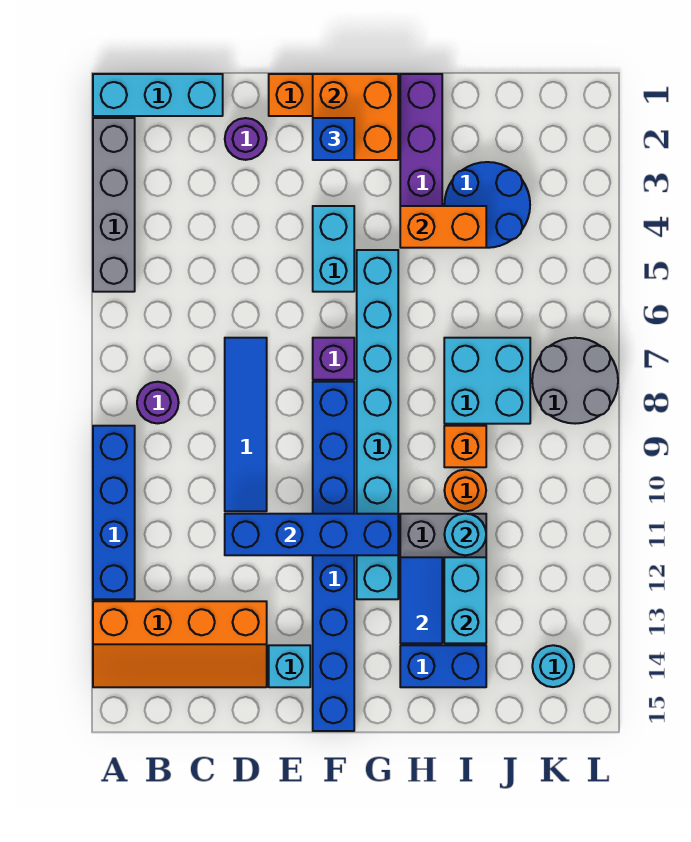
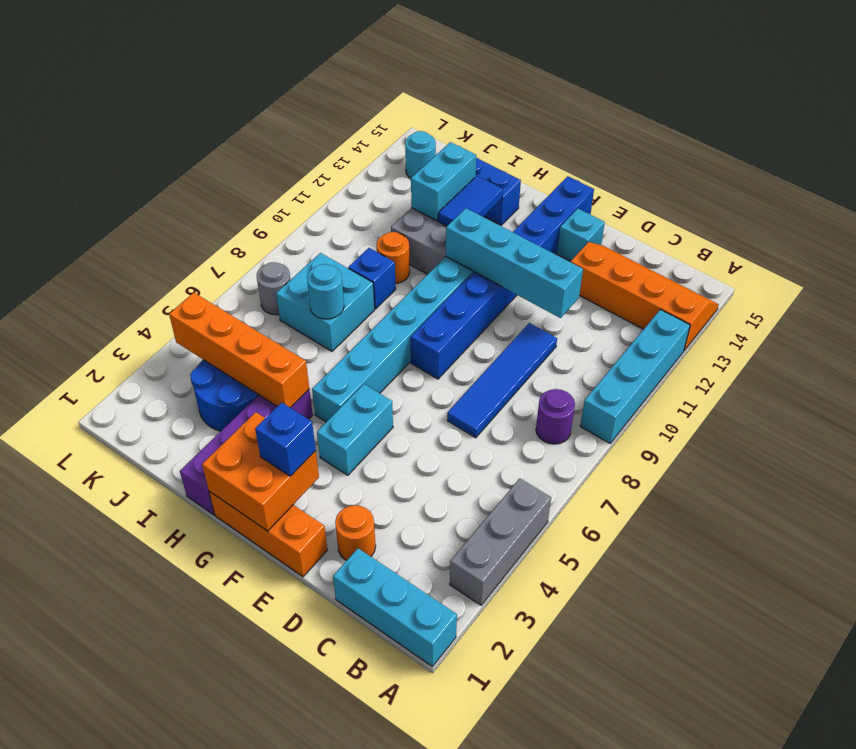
grey 1x4 brick [93,118,135,292] -> grey 1x3 brick [450,478,551,605]
blue 1x4 brick [93,426,135,599] -> cyan 1x4 brick [580,310,690,443]
purple 1x1 round brick [225,118,266,160] -> orange 1x1 round brick [335,505,376,560]
blue 1x4 brick [225,514,398,555] -> cyan 1x4 brick [446,208,583,318]
purple 1x1 brick [313,338,354,380] -> none
orange 1x2 brick [400,206,486,248] -> orange 1x4 brick [169,292,309,408]
orange 1x1 brick [444,426,486,467] -> blue 1x1 brick [348,248,396,309]
cyan 1x1 round brick [444,514,486,555] -> cyan 1x1 round brick moved to [307,264,344,319]
grey 2x2 round brick [532,338,618,424] -> grey 1x1 round brick [257,262,290,315]

